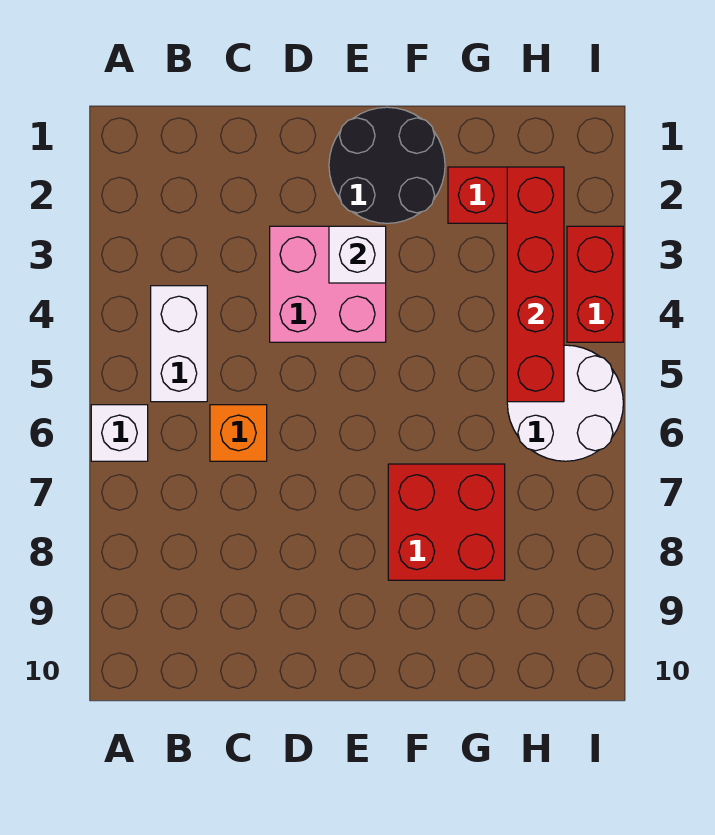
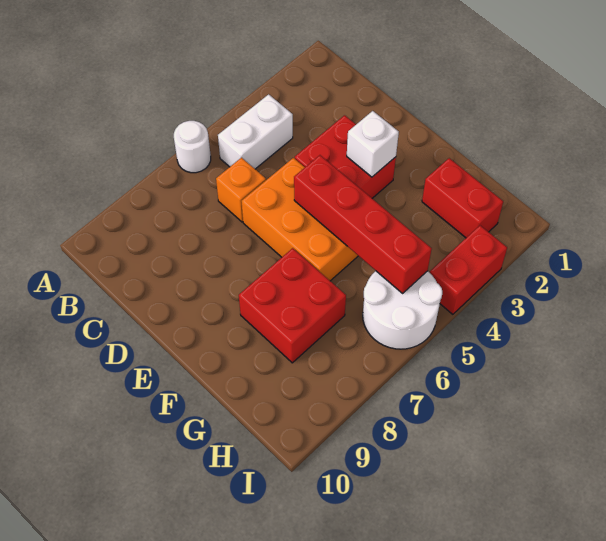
white 1x1 brick [91,405,148,461] -> white 1x1 round brick [174,121,211,173]
pink 2x2 brick [270,226,386,342] -> red 2x2 brick [295,115,396,198]
none -> orange 2x3 brick [242,158,358,281]
black 2x2 round brick [329,107,445,223] -> none
red 1x4 brick [507,167,564,402] -> red 1x4 brick turned to [294,155,432,293]

